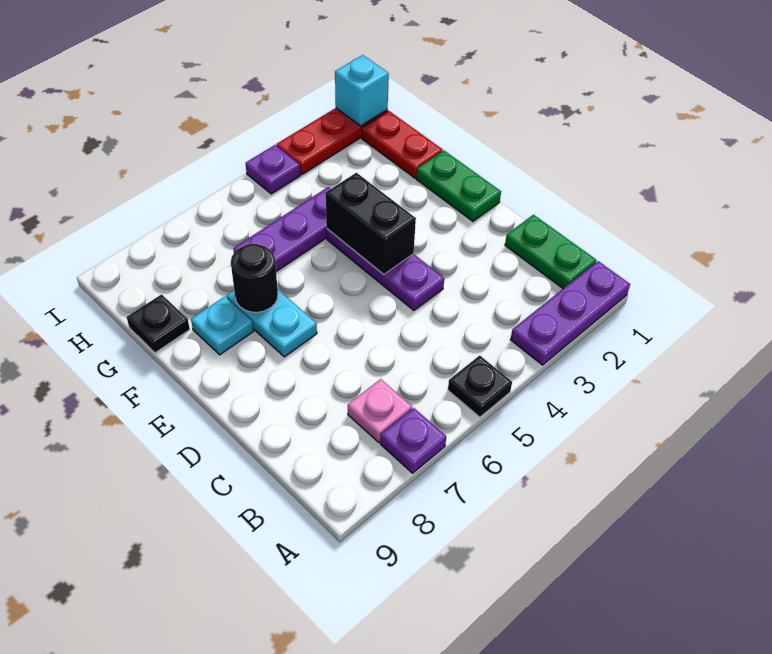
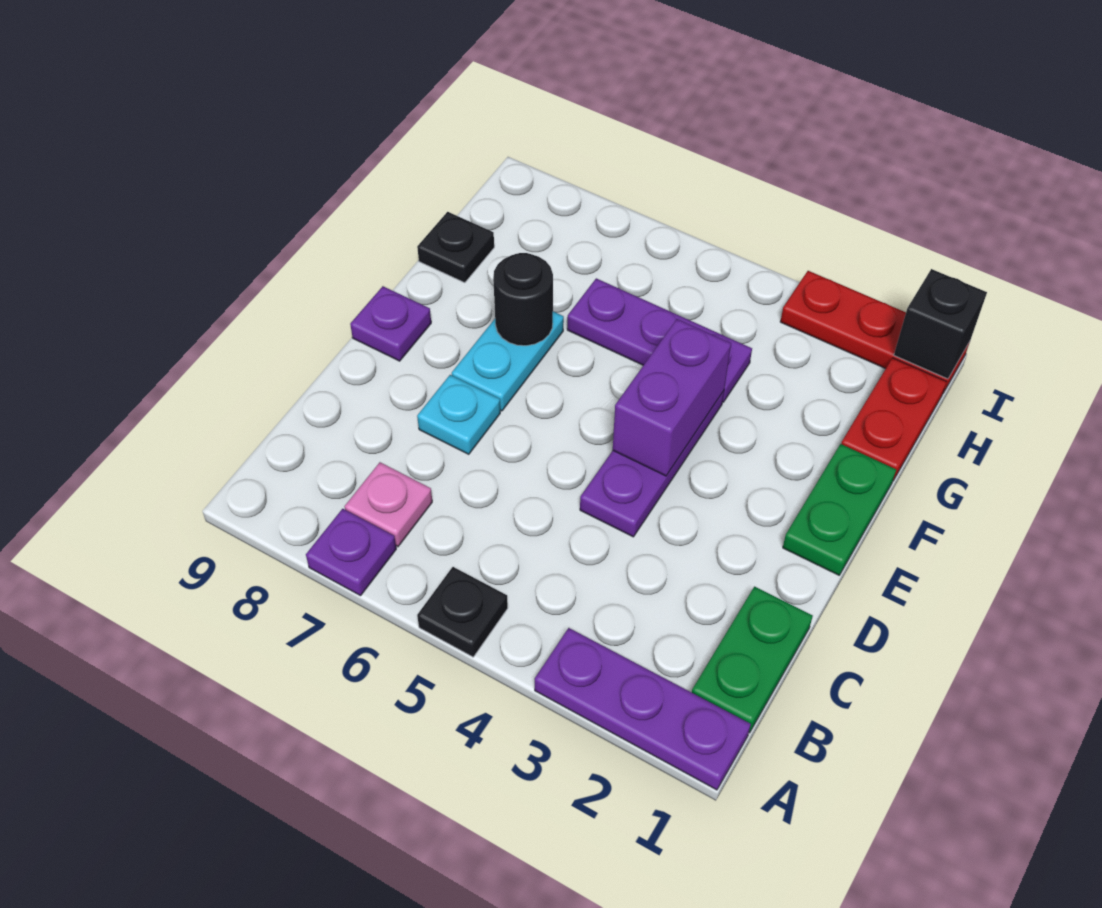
black 1x2 brick [326,173,416,274] -> purple 1x2 brick [613,319,731,476]
cyan 1x1 plate [191,297,253,355] -> cyan 1x1 plate moved to [417,375,500,454]
cyan 1x1 brick [335,55,389,126] -> black 1x1 brick [894,269,987,379]
purple 1x1 plate [246,145,300,194] -> purple 1x1 plate moved to [350,286,431,361]

